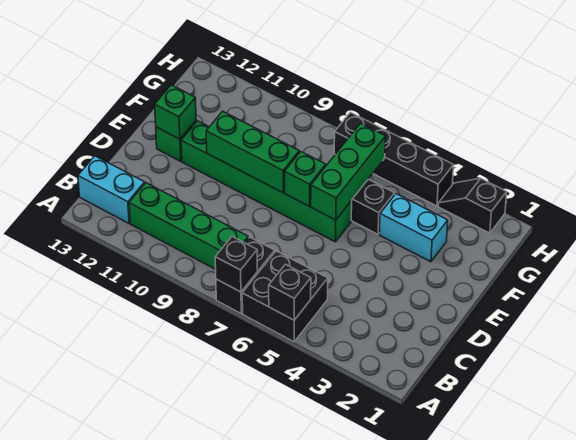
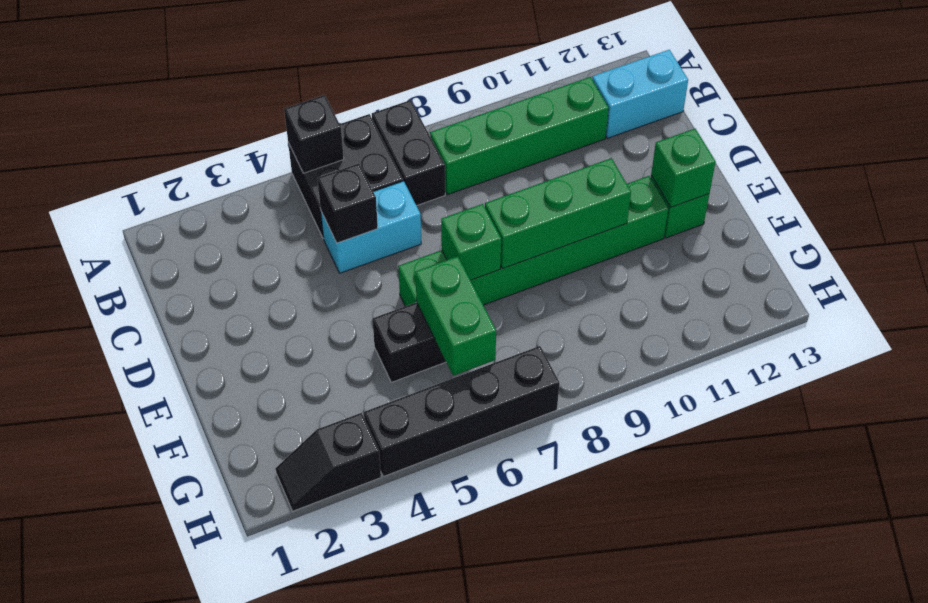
black 1x1 brick [215,236,258,292] -> black 1x1 brick moved to [317,164,378,243]
green 1x3 brick [311,123,385,220] -> green 1x2 brick [416,256,496,376]
cyan 1x2 brick [379,194,448,262] -> cyan 1x2 brick moved to [321,181,421,273]
black 1x2 slope [438,178,507,233] -> black 1x2 slope turned to [275,413,381,511]

